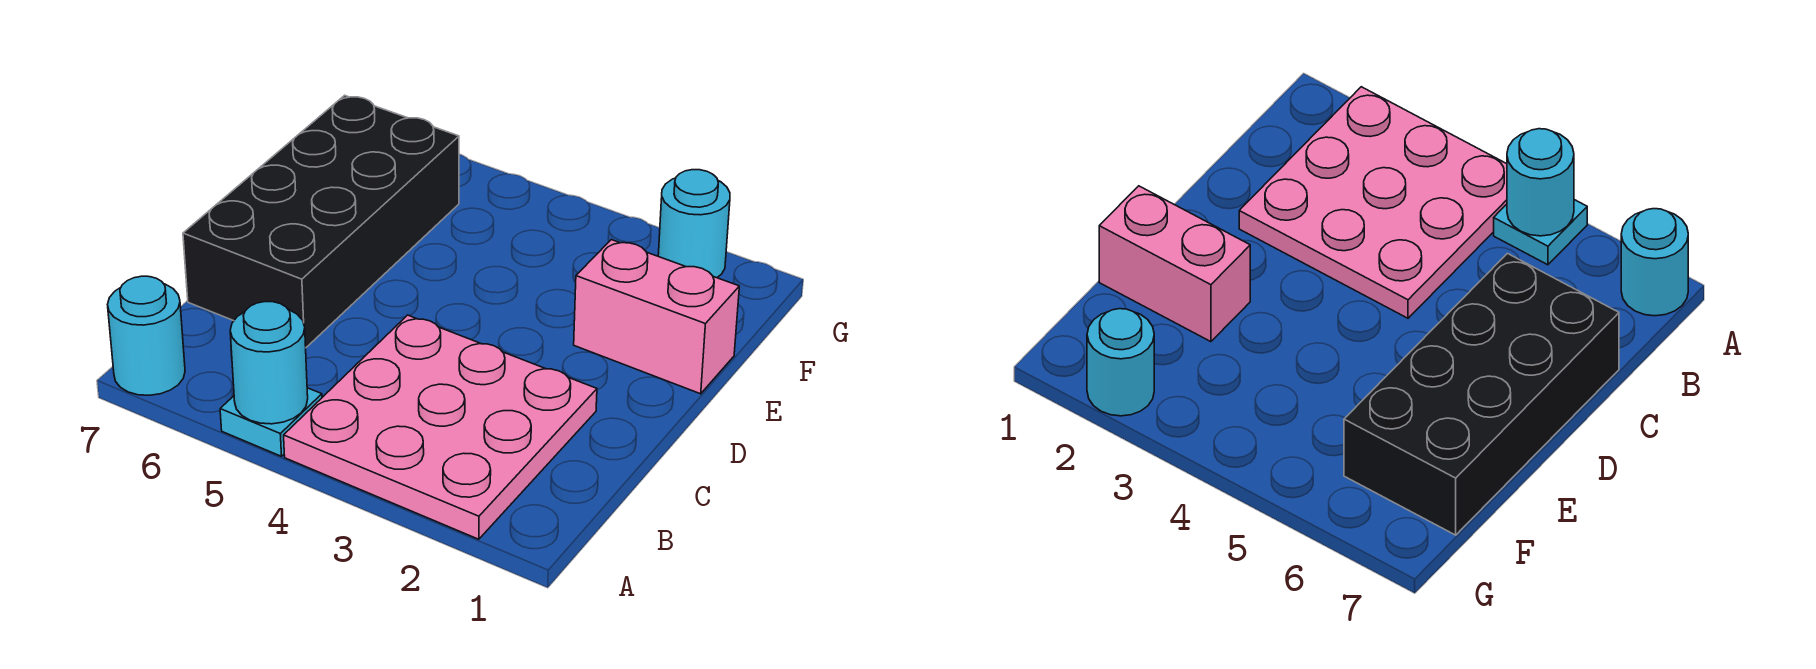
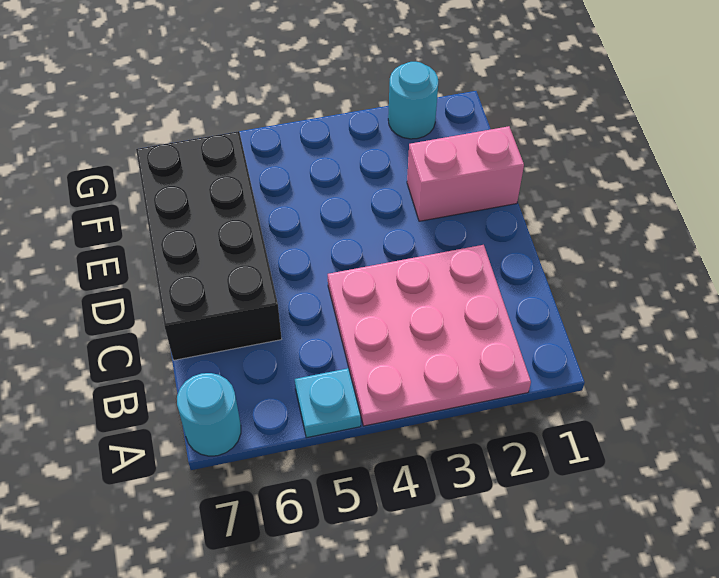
cyan 1x1 round brick [230,302,308,424] -> none

